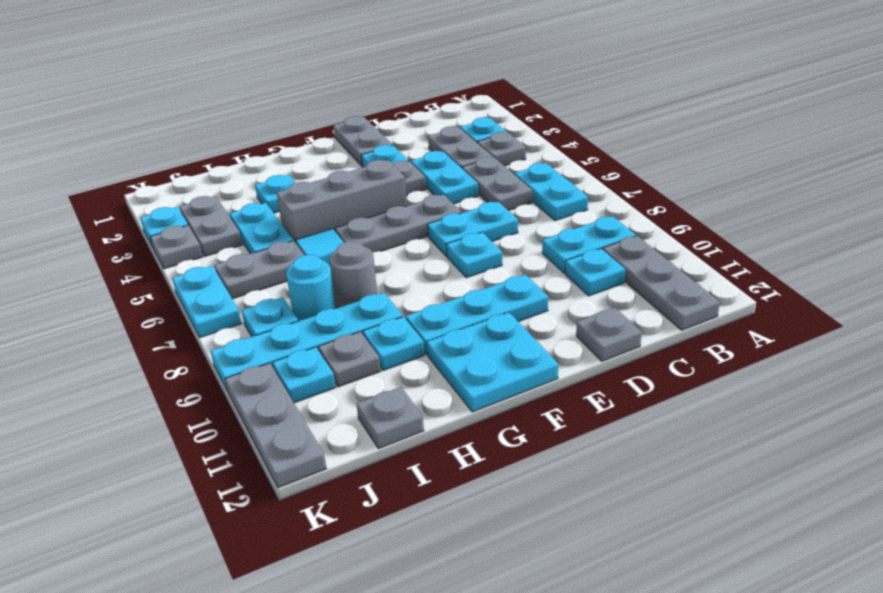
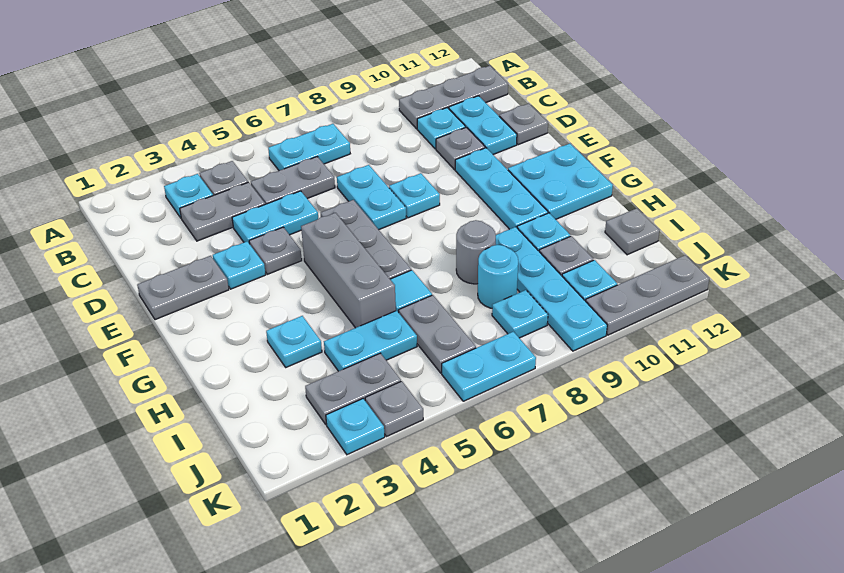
cyan 1x2 plate [542,216,636,273] -> cyan 1x2 plate moved to [449,96,517,154]
none -> grey 1x1 plate [436,127,485,170]

